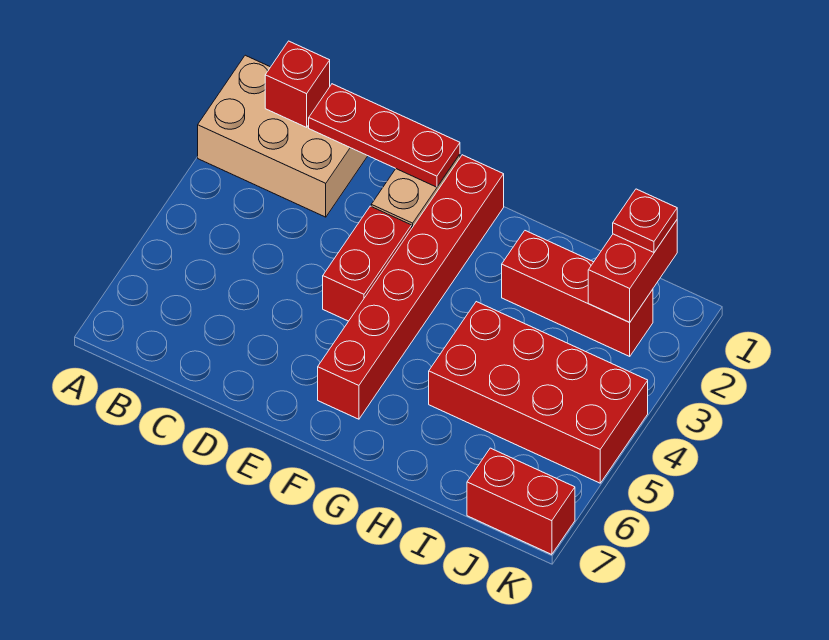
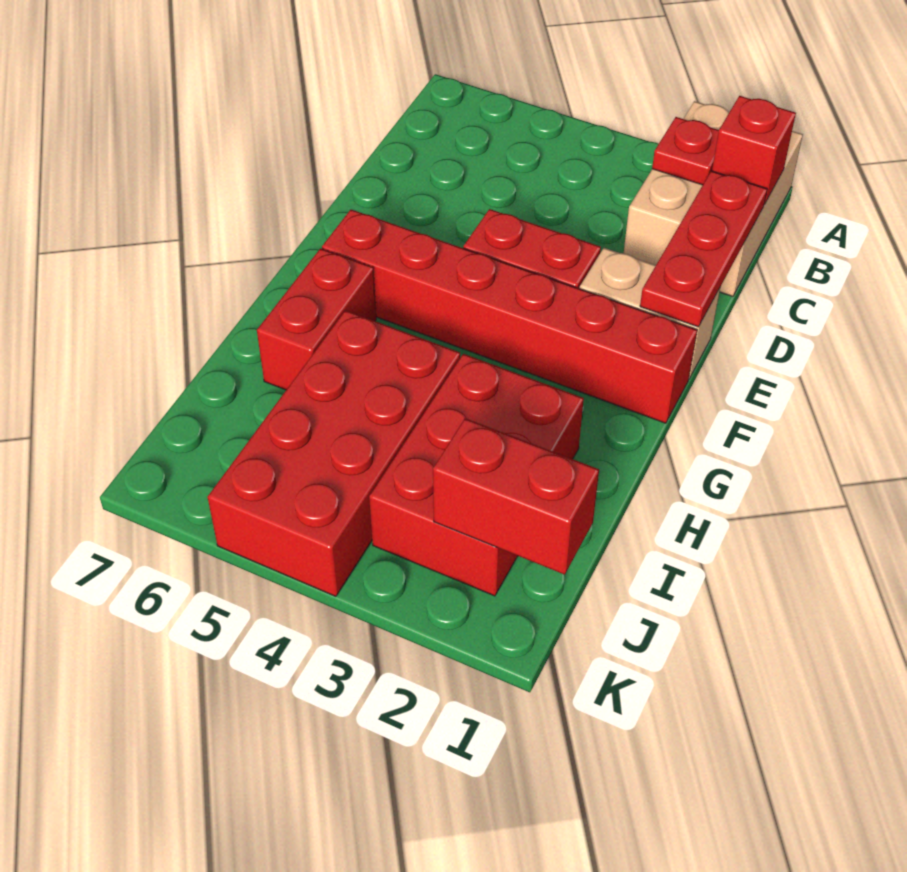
red 1x3 brick [502,231,653,356] -> red 2x3 brick [369,354,584,596]
red 1x1 plate [613,189,677,252] -> red 1x1 plate moved to [652,117,719,185]
red 1x2 brick [467,448,575,554] -> red 1x2 brick moved to [257,249,376,390]

